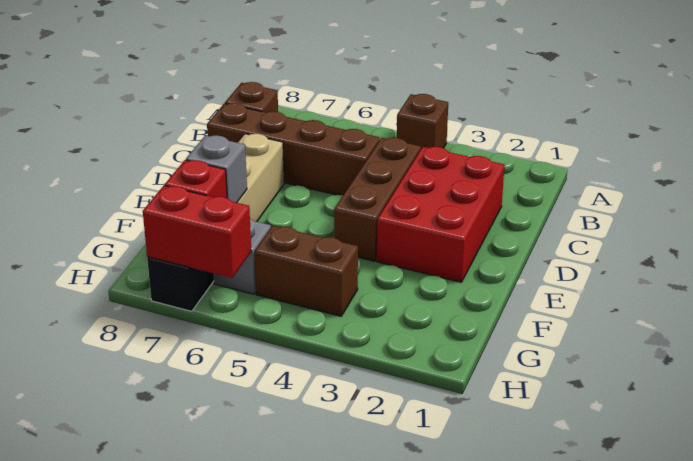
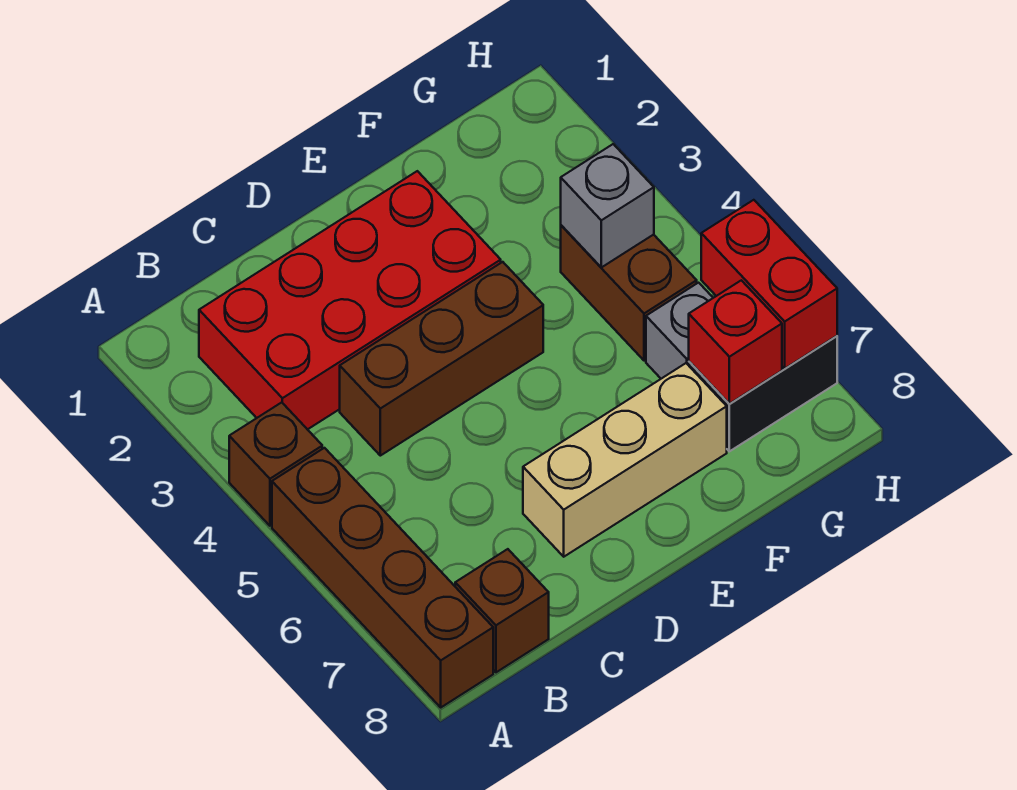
red 2x3 brick [377,147,505,282] -> red 2x4 brick [199,171,501,430]
brown 1x4 brick [207,103,380,196] -> brown 1x4 brick moved to [272,448,493,707]
grey 1x1 brick [186,135,247,203] -> grey 1x1 brick moved to [561,144,654,267]

